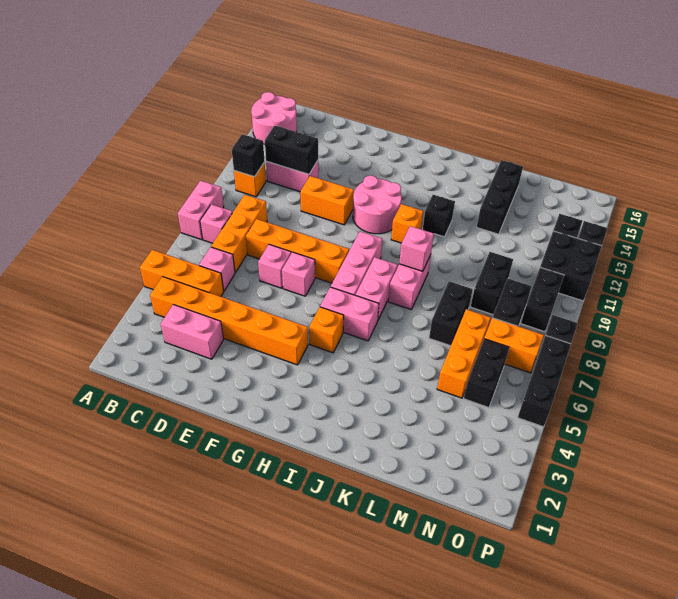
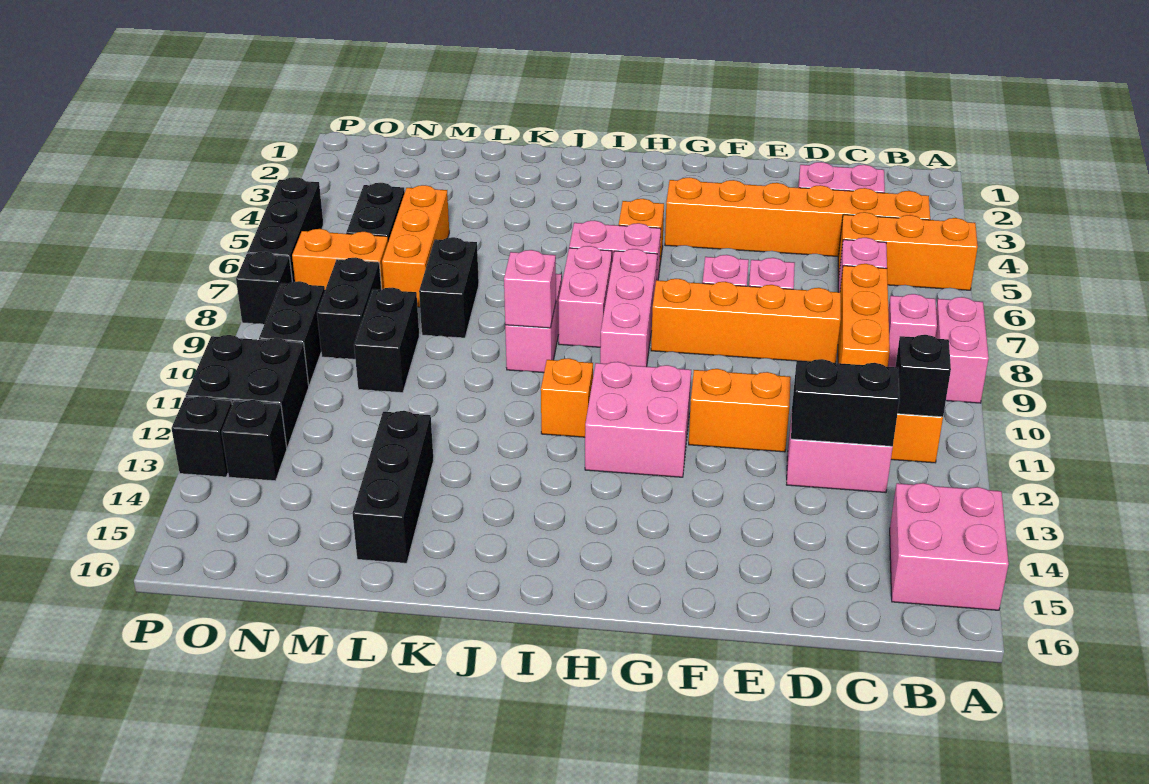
pink 2x2 round brick [251,92,297,144] -> pink 2x2 brick [890,483,1009,610]
pink 2x2 round brick [353,176,402,234] -> pink 2x2 brick [585,362,691,477]
black 1x1 brick [423,195,455,237] -> none

